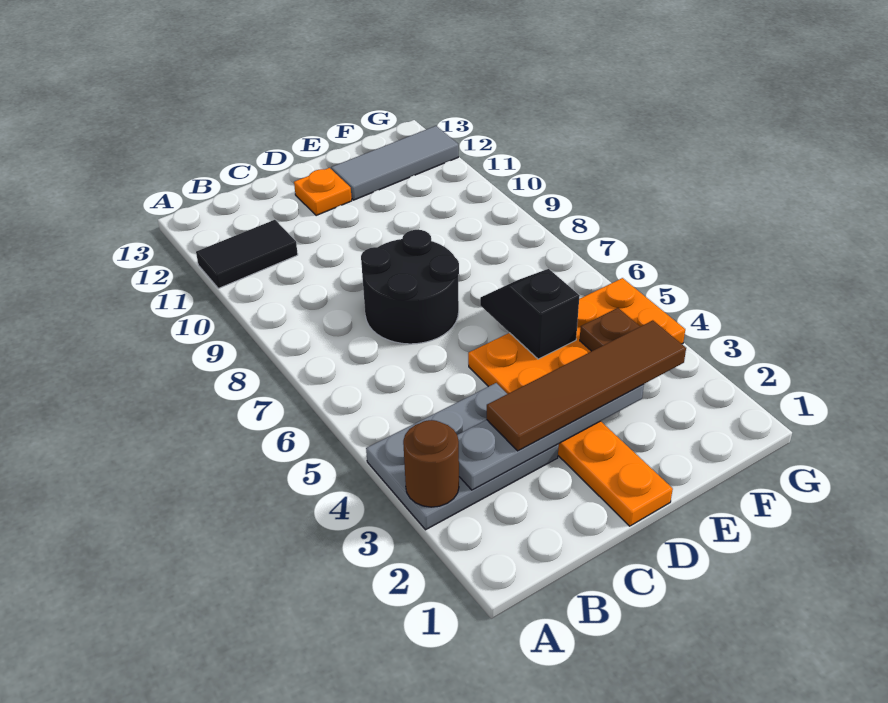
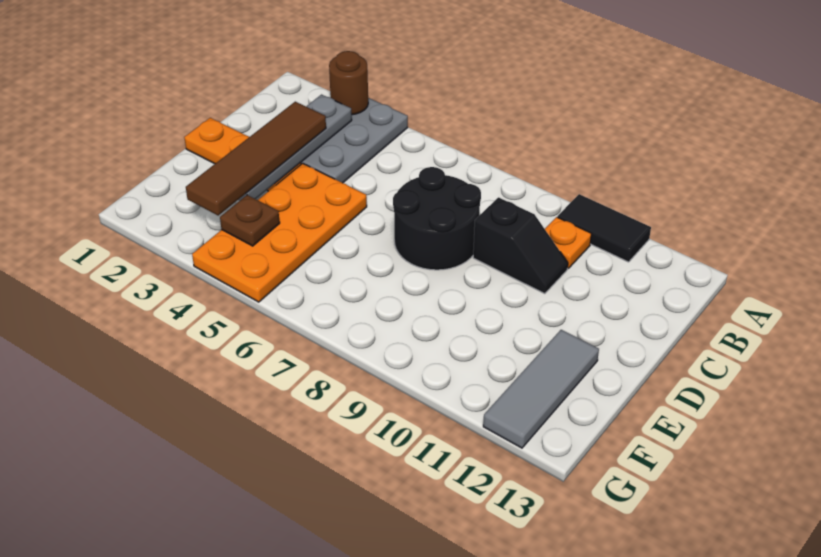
black 1x2 tile [196,220,298,288] -> black 1x2 tile turned to [558,194,651,262]
orange 1x1 plate [294,168,352,216] -> orange 1x1 plate moved to [545,217,591,268]
black 1x2 slope [480,269,580,359] -> black 1x2 slope moved to [473,197,568,294]

